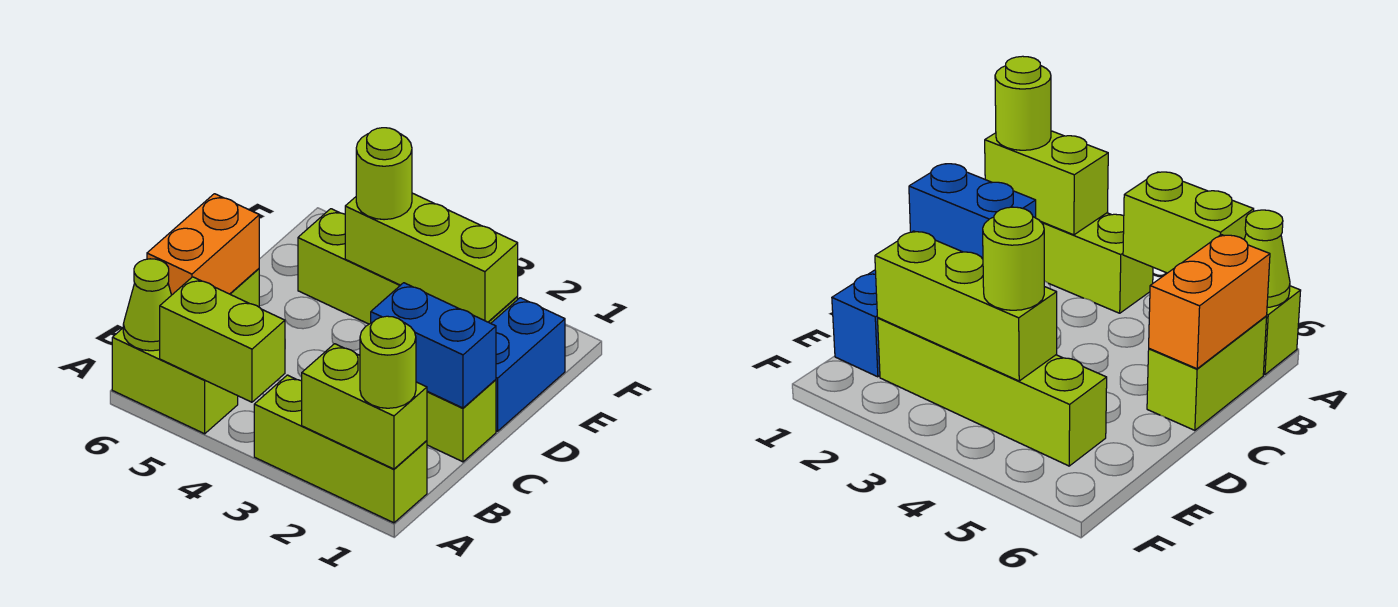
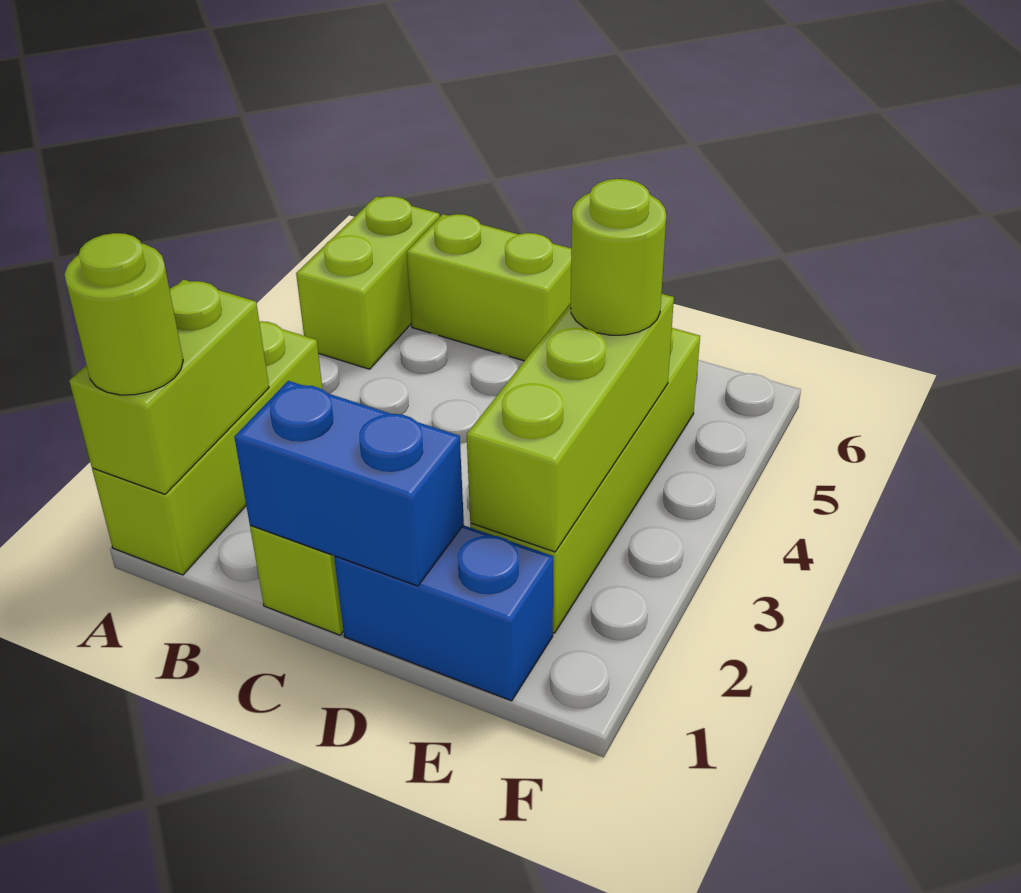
lime 1x2 brick [160,277,285,402] -> none
lime 1x1 cone [123,259,171,351] -> none
orange 1x2 brick [147,194,259,295] -> none
blue 1x2 brick [371,283,496,408] -> blue 1x2 brick turned to [235,381,464,586]

